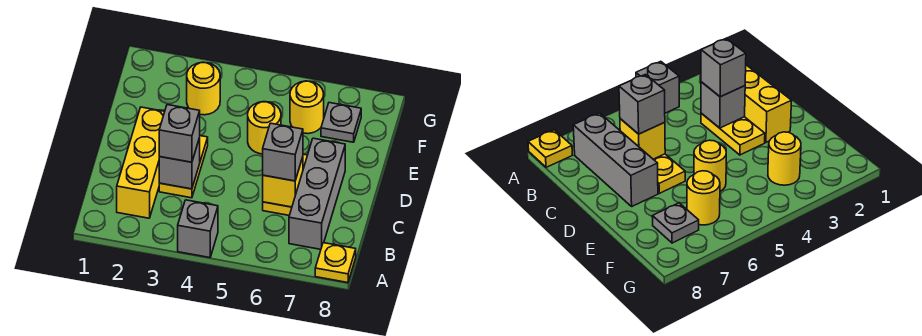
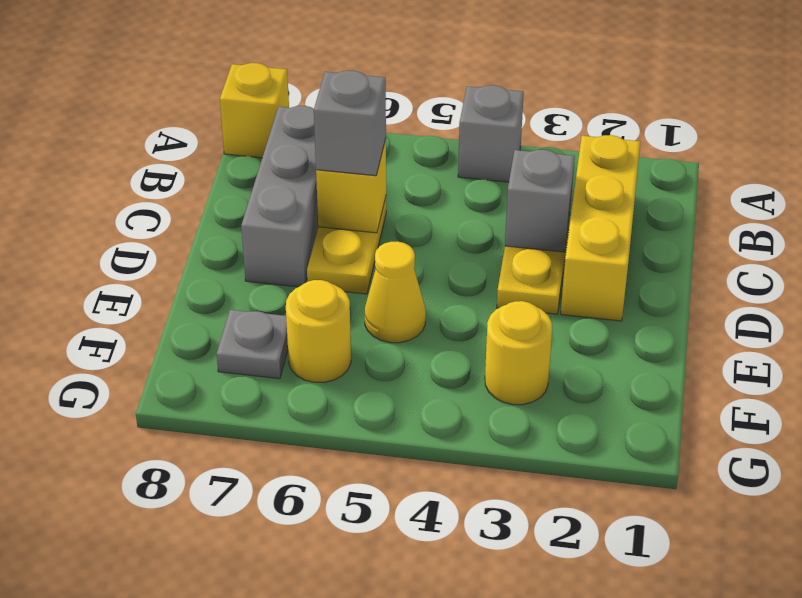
yellow 1x1 plate [315,243,356,283] -> yellow 1x1 brick [220,63,289,158]
grey 1x1 brick [159,105,200,162] -> none
yellow 1x1 round brick [248,102,281,154] -> yellow 1x1 cone [365,241,426,343]

